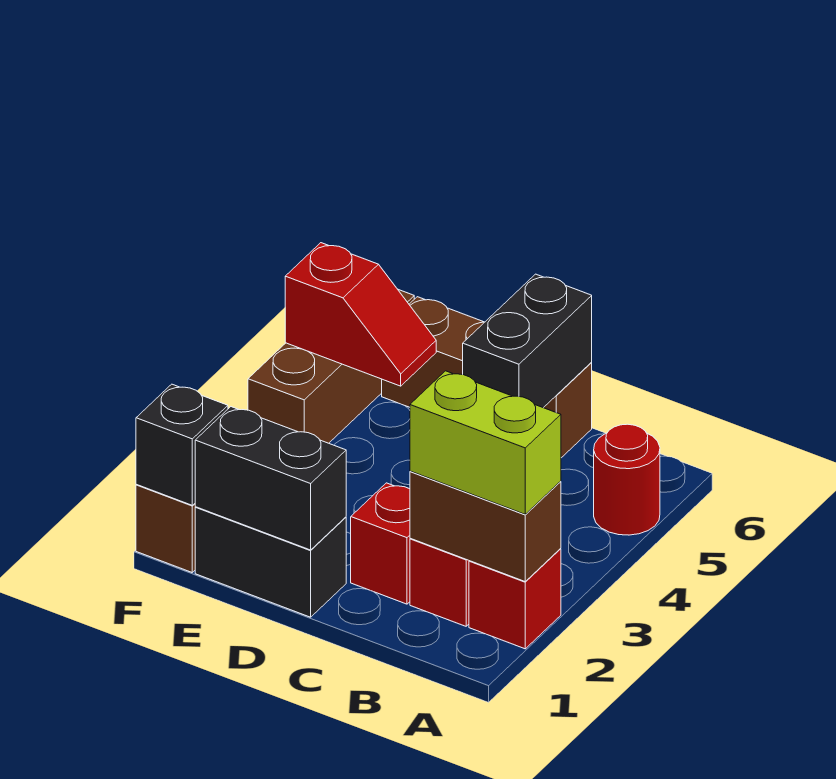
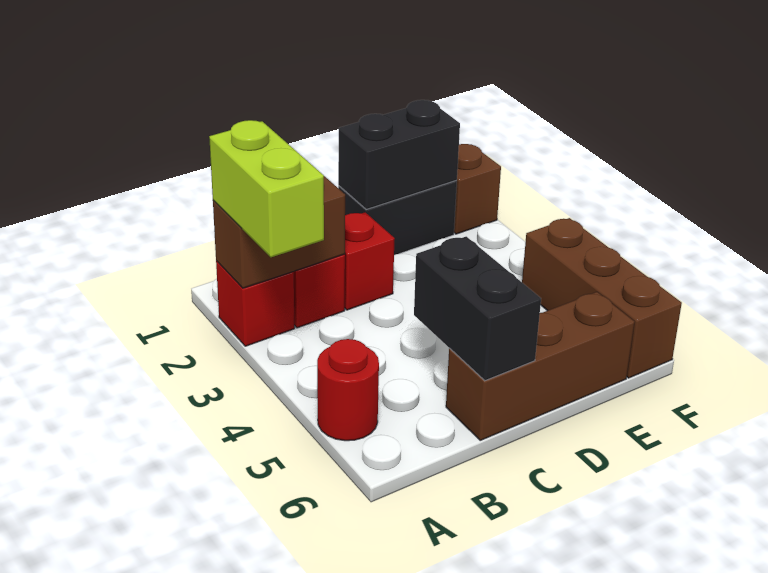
lime 1x2 brick [410,371,561,514] -> lime 1x2 brick turned to [209,120,324,257]
red 1x2 slope [285,243,436,386] -> none
black 1x1 brick [136,384,228,505] -> none

